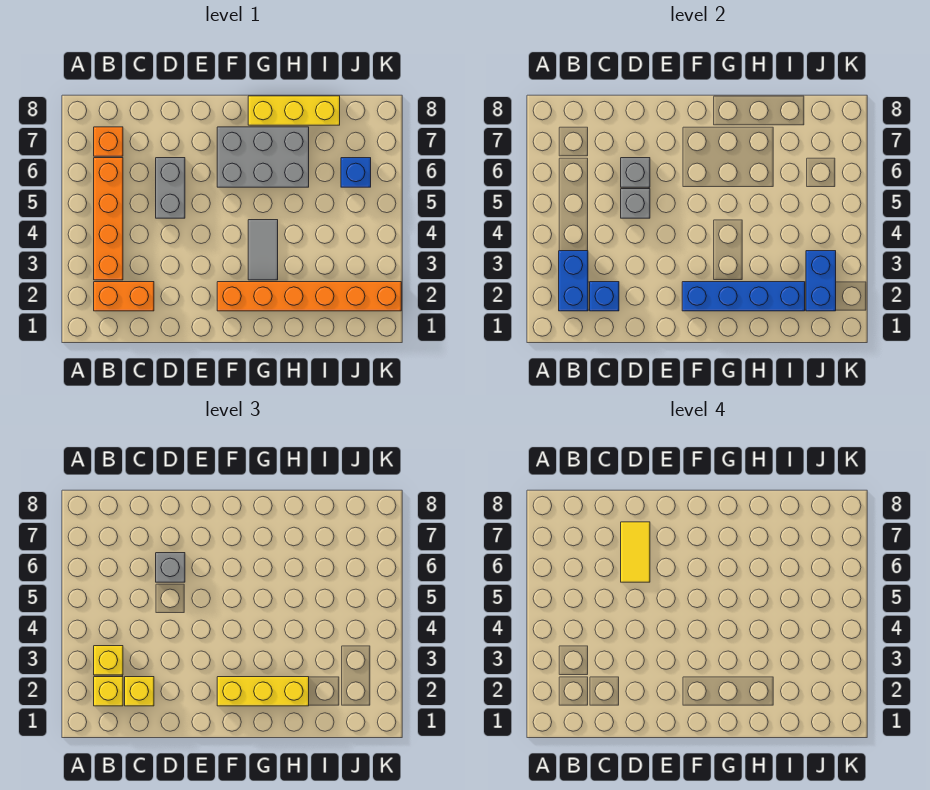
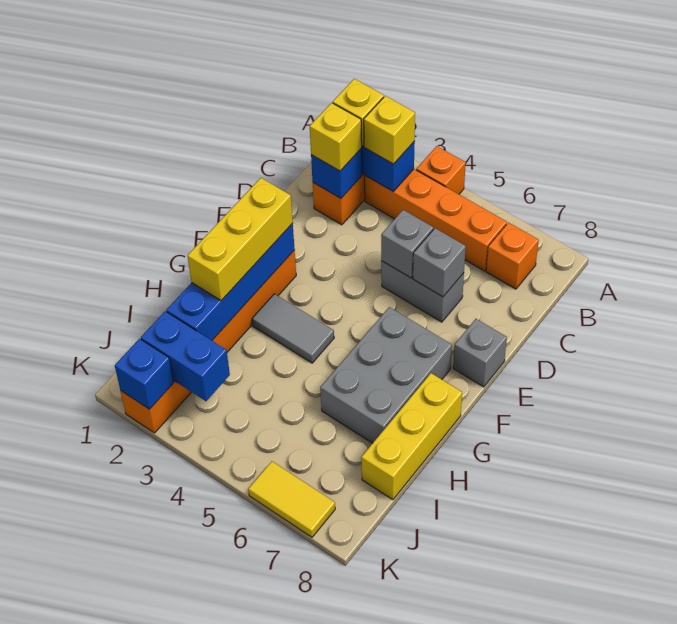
none -> orange 1x1 brick [416,146,466,194]
grey 1x1 brick [156,553,185,582] -> grey 1x1 brick moved to [453,319,507,387]
yellow 1x2 tile [621,522,650,582] -> yellow 1x2 tile moved to [248,461,335,537]
blue 1x1 brick [341,158,371,187] -> blue 1x1 brick moved to [115,339,174,409]

